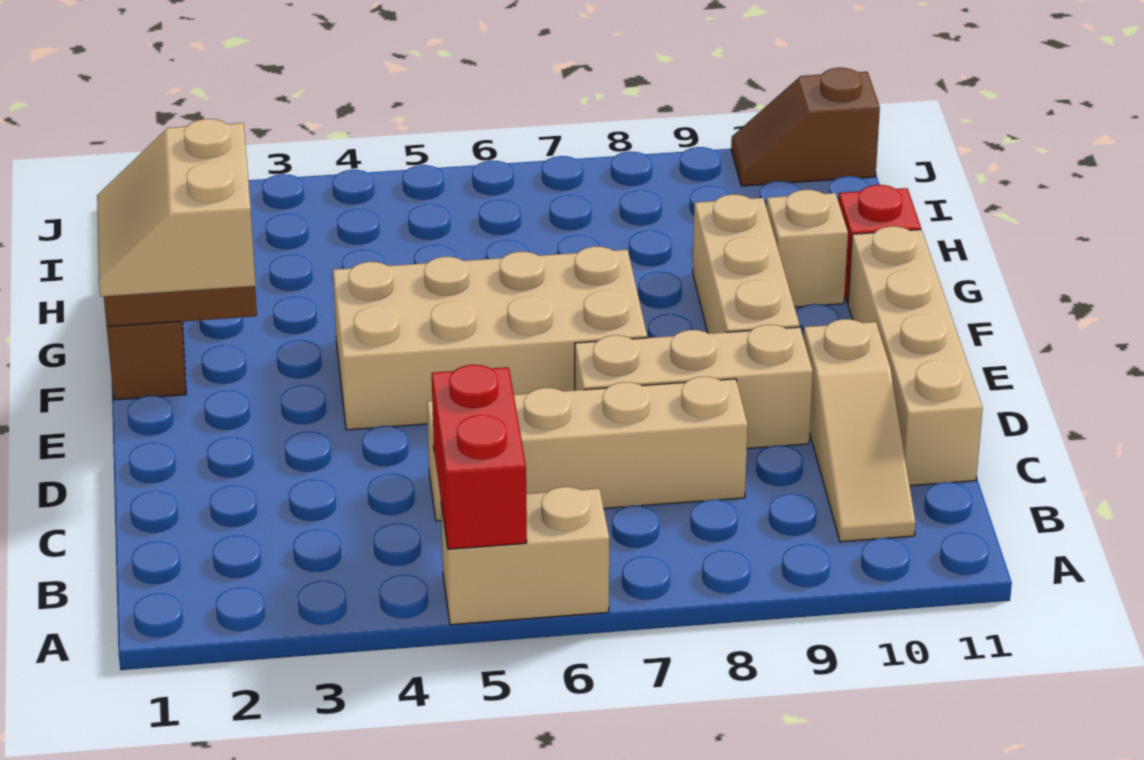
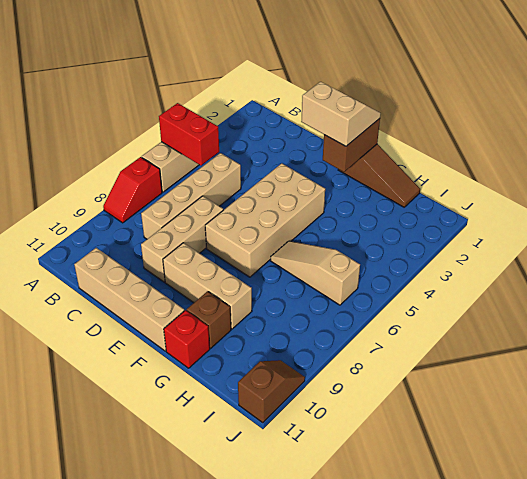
none -> red 1x2 slope [103,157,162,223]
tan 1x3 slope [803,319,916,542] -> tan 1x3 slope moved to [271,241,360,305]
tan 1x1 brick [767,190,848,307] -> brown 1x1 brick [187,291,231,348]

